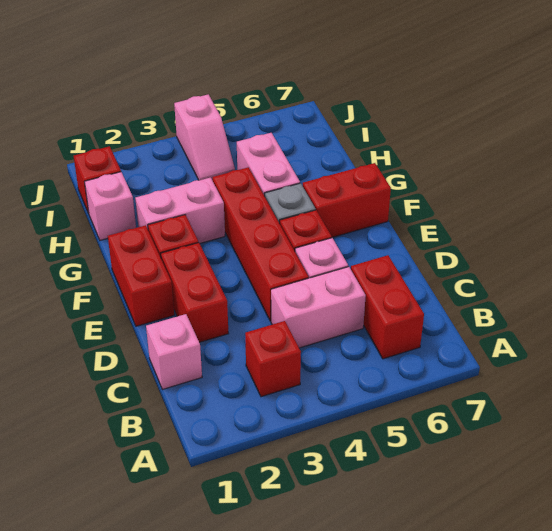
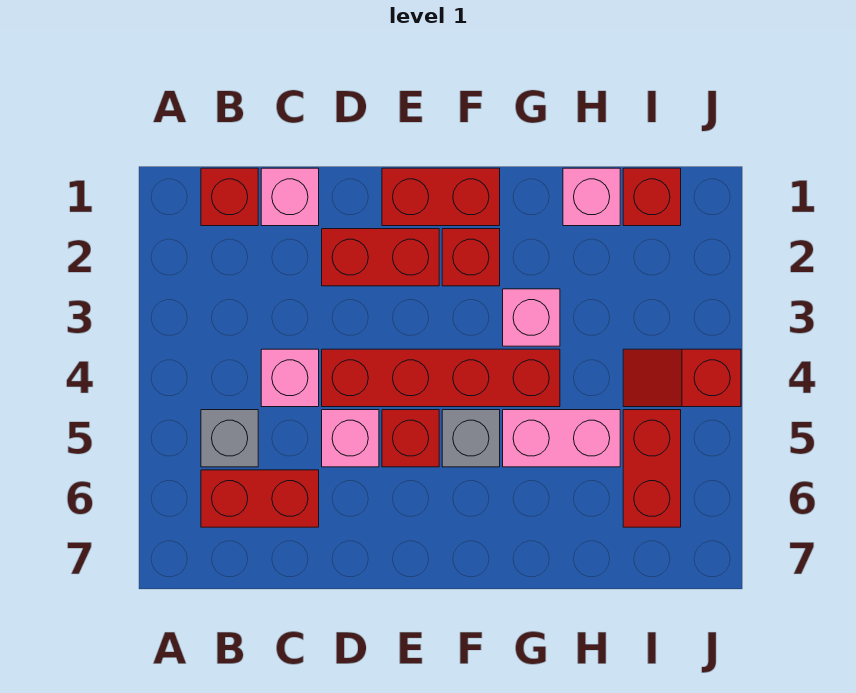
red 1x1 brick [245,321,301,397] -> red 1x1 brick moved to [201,168,258,226]
none -> grey 1x1 brick [201,410,258,467]
pink 1x2 brick [271,267,366,348] -> pink 1x1 brick [261,349,319,407]
red 1x2 brick [303,163,391,237] -> red 1x2 brick moved to [623,410,681,527]
pink 1x2 brick [135,178,225,243] -> pink 1x1 brick [503,289,560,346]
pink 1x2 slope [174,94,235,180] -> red 1x2 slope [623,349,741,407]

